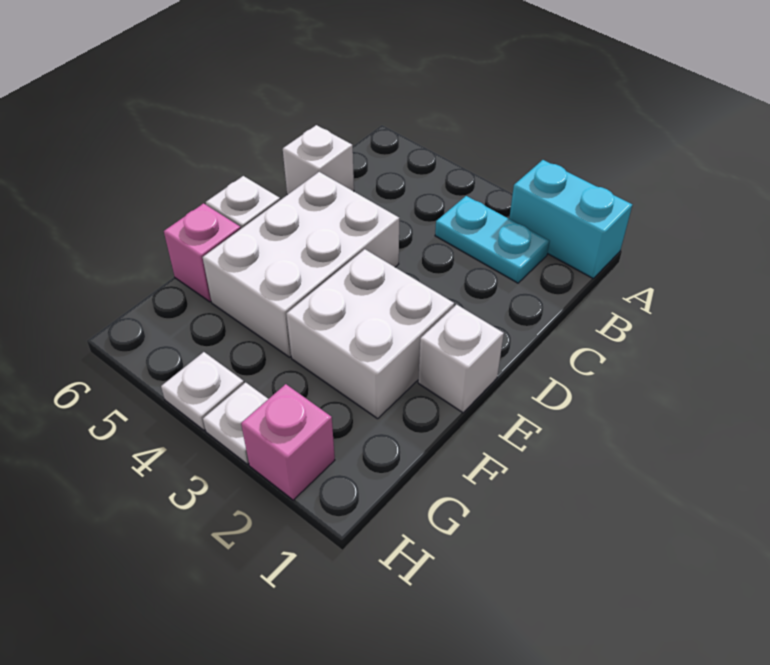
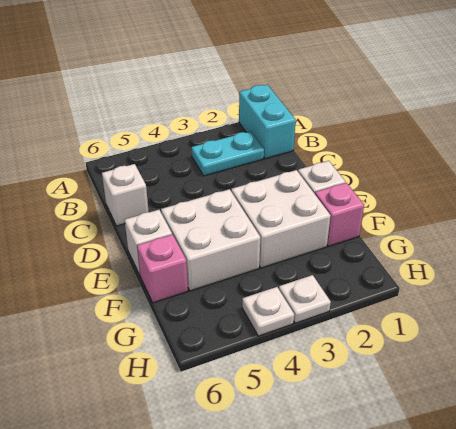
cyan 1x2 brick [509,160,632,279] -> cyan 1x2 brick turned to [239,85,296,159]
white 2x3 brick [203,172,399,357] -> white 2x2 brick [161,189,260,291]
pink 1x1 brick [241,384,335,500] -> pink 1x1 brick moved to [315,183,364,246]

